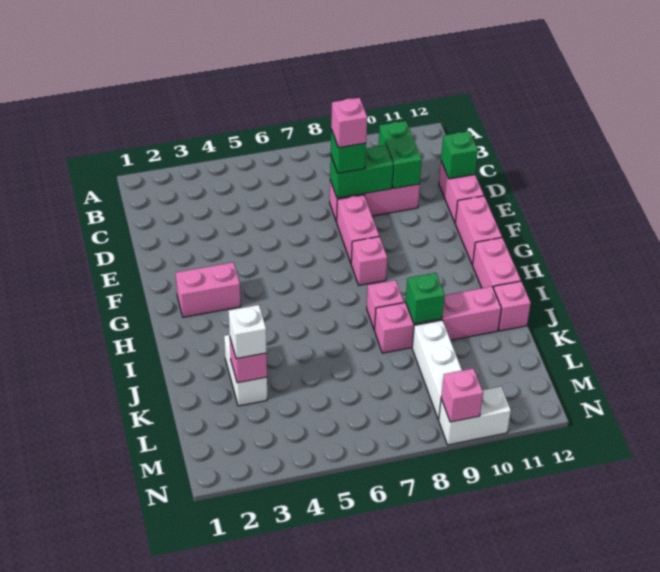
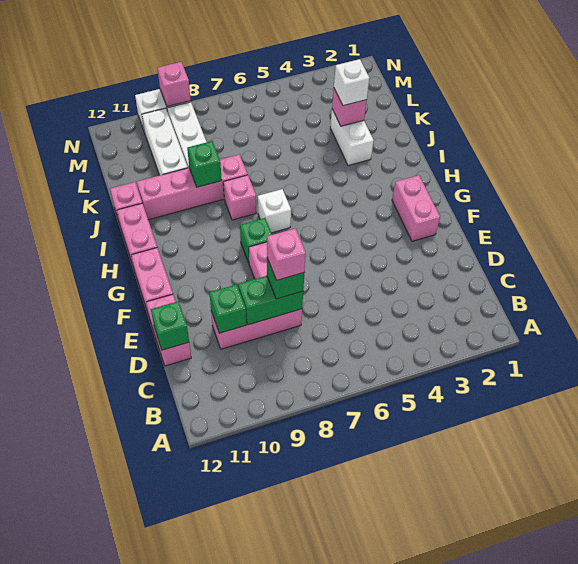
green 1x2 brick [379,121,422,188] -> green 1x1 brick [209,284,246,333]
pink 1x2 brick [176,262,241,317] -> pink 1x2 brick turned to [392,175,440,241]
pink 1x1 brick [351,237,387,285] -> green 1x1 brick [240,218,272,263]
none -> white 1x1 brick [258,189,291,233]
none -> white 1x3 brick [142,108,188,175]

